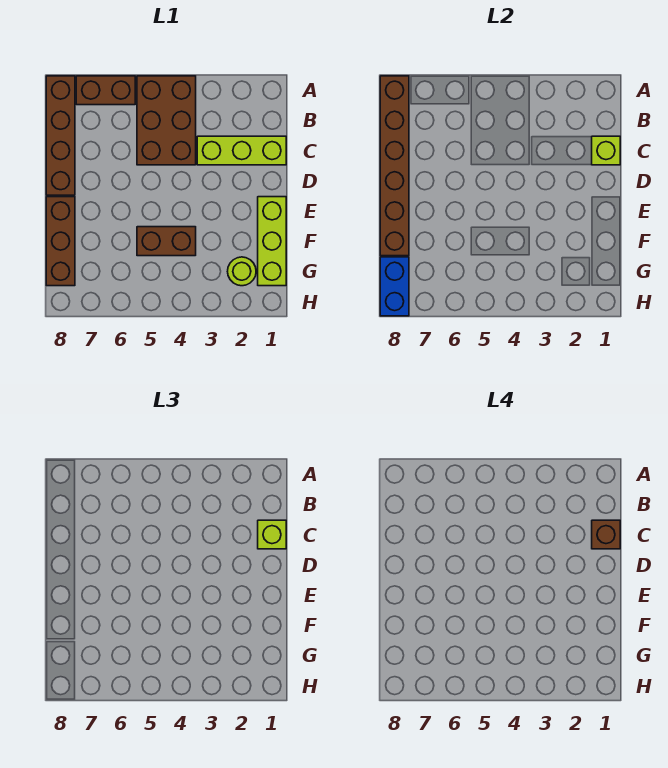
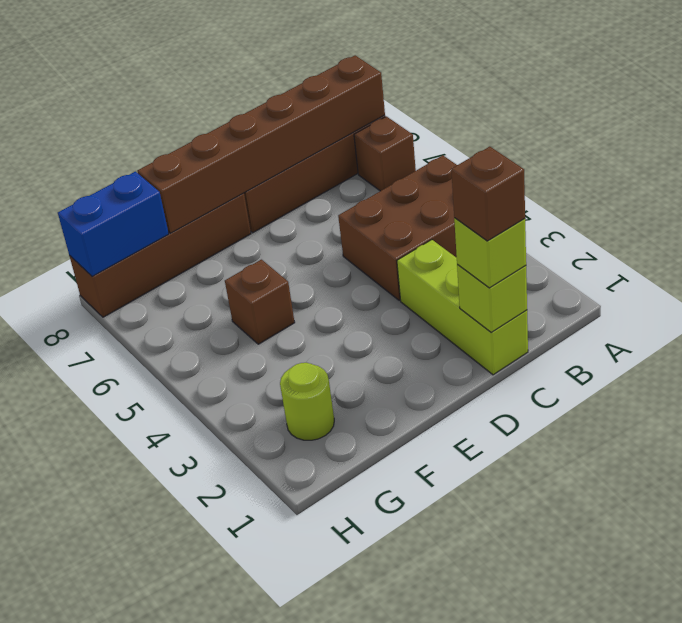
brown 1x2 brick [76,76,135,105] -> brown 1x1 brick [354,116,416,191]
lime 1x3 brick [258,197,286,286] -> none
brown 1x3 brick [46,197,75,286] -> brown 1x4 brick [69,193,251,317]
brown 1x2 brick [137,227,196,256] -> brown 1x1 brick [225,260,295,344]

